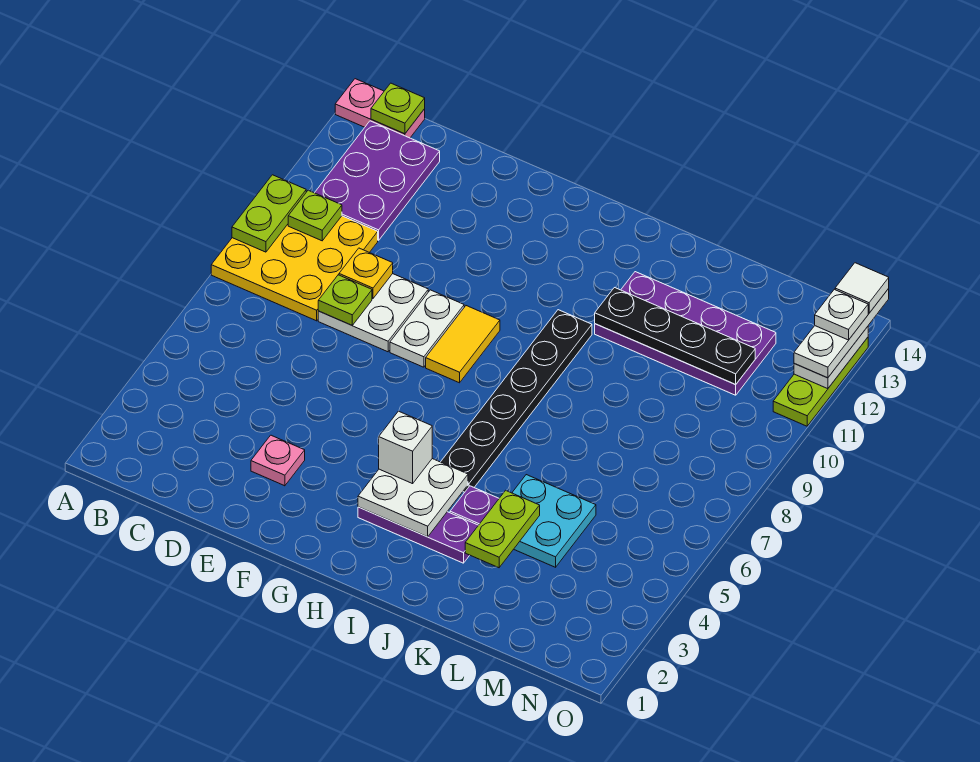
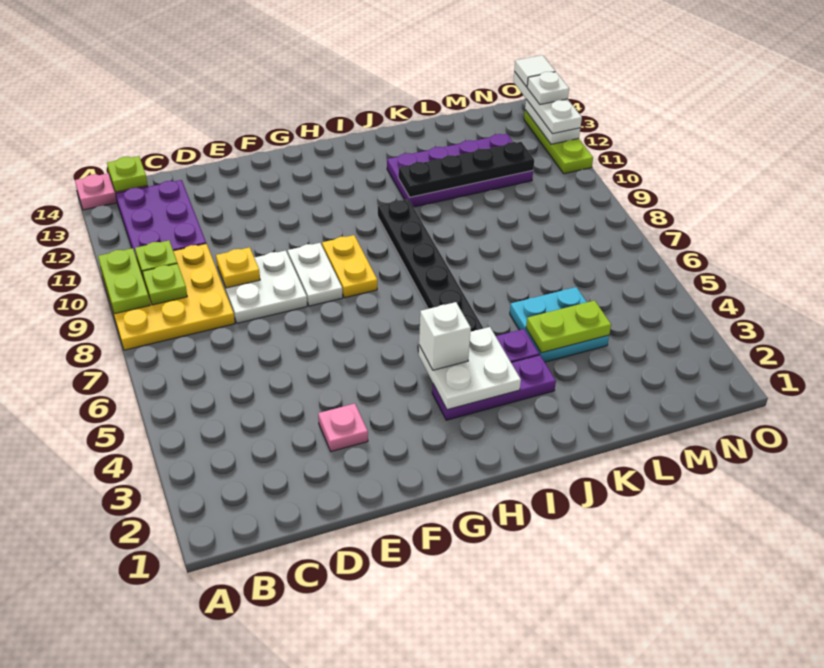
lime 1x1 plate [318,275,372,325] -> lime 1x1 plate moved to [143,263,187,305]
yellow 1x2 tile [426,306,500,383] -> yellow 1x2 plate [322,235,377,298]
lime 1x2 plate [465,490,540,568] -> lime 1x2 plate turned to [526,300,611,353]

